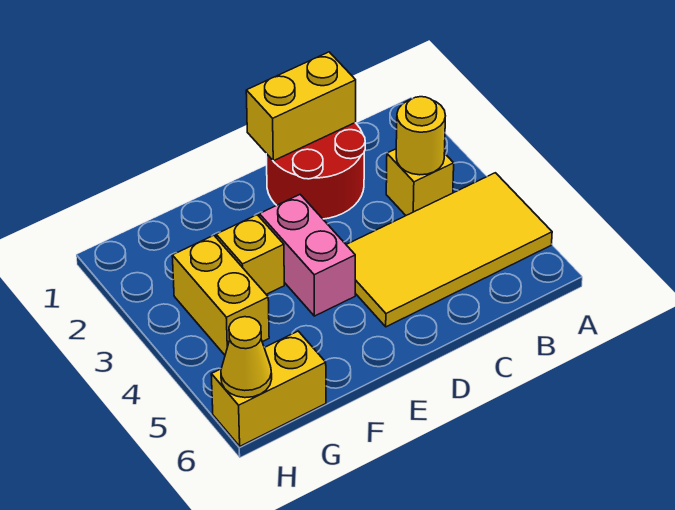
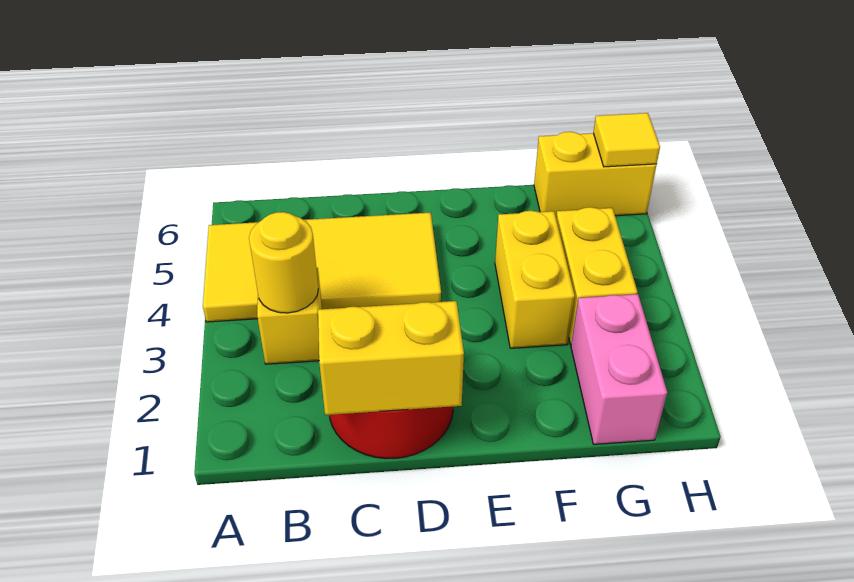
pink 1x2 brick [259,195,355,316] -> pink 1x2 brick moved to [571,294,667,444]
yellow 1x1 brick [216,215,284,294] -> yellow 1x2 brick [495,211,575,348]
yellow 1x1 cone [221,317,272,398] -> yellow 1x1 tile [593,113,660,167]

